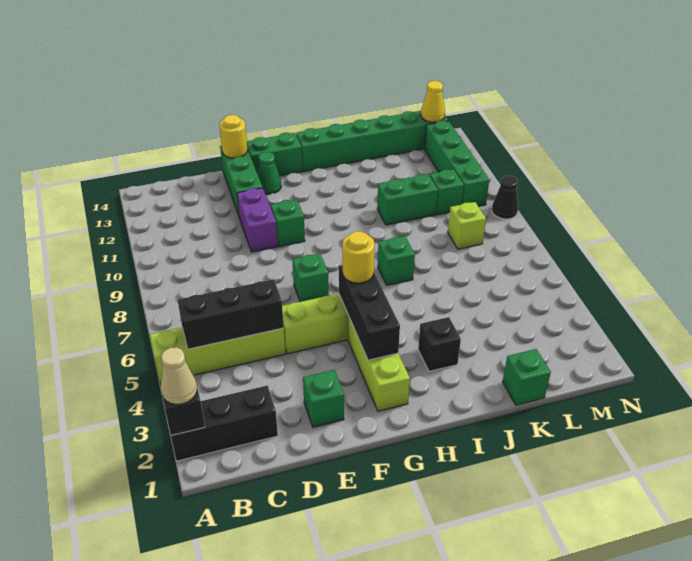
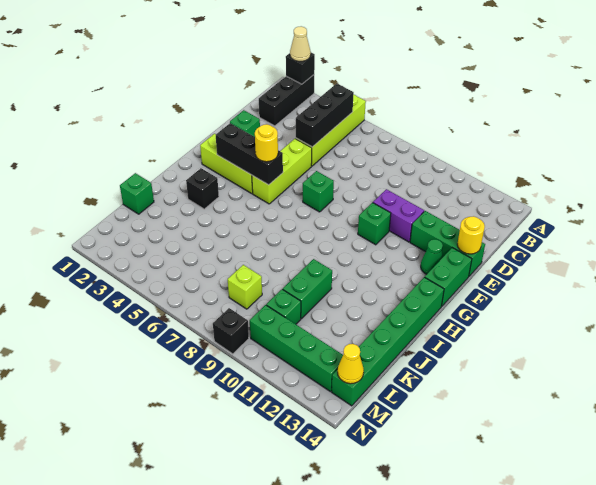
green 1x1 brick [378,236,415,285] -> none
black 1x1 cone [492,176,518,219] -> black 1x1 brick [213,308,249,354]

